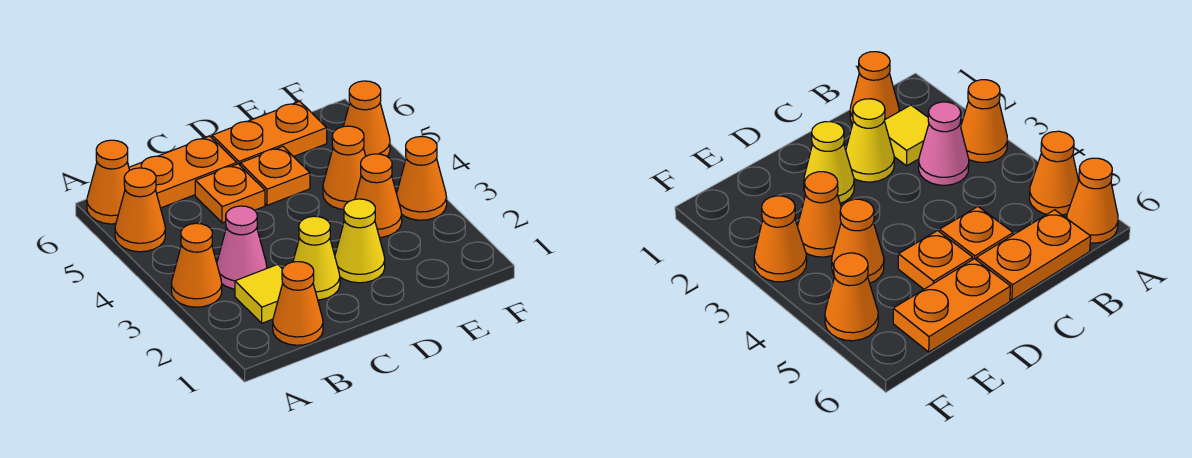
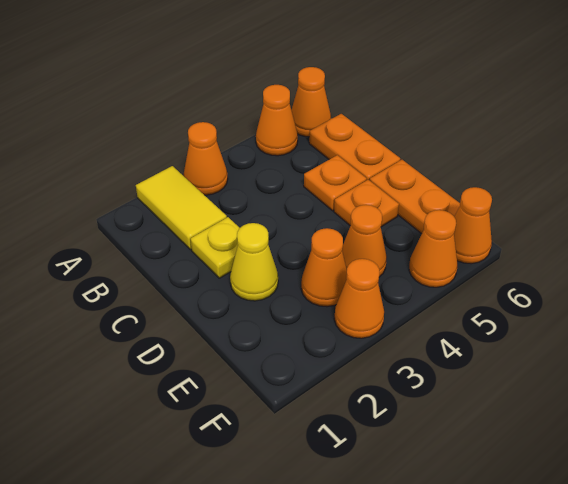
orange 1x1 cone [273,262,323,345] -> orange 1x1 cone moved to [454,187,492,264]
yellow 1x1 tile [235,264,283,323] -> yellow 1x2 tile [136,166,227,250]
pink 1x1 cone [217,206,267,289] -> none
yellow 1x1 cone [293,216,340,300] -> yellow 1x1 plate [191,217,239,278]

